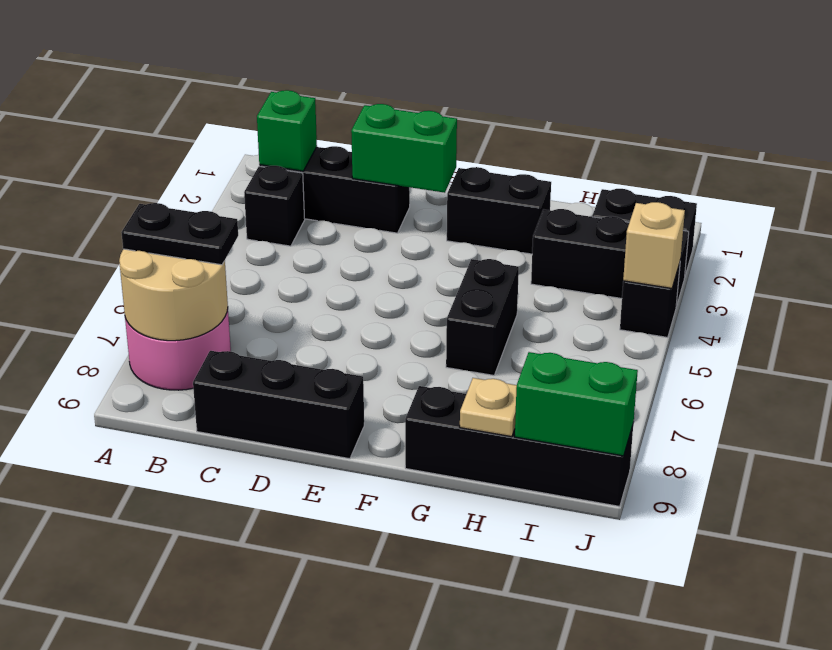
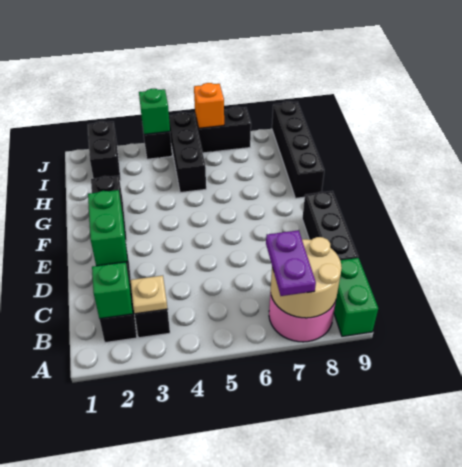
black 1x2 plate [121,203,238,265] -> purple 1x2 plate [266,230,316,296]
black 1x2 brick [446,259,519,375] -> black 1x2 brick moved to [195,107,251,153]
black 1x3 brick [531,209,689,307] -> black 1x3 brick moved to [169,113,206,193]
tan 1x1 plate [460,378,517,437] -> tan 1x1 plate moved to [131,276,167,314]
green 1x2 brick [515,352,638,456] -> green 1x2 brick moved to [334,258,378,336]
tan 1x1 brick [623,202,685,288] -> green 1x1 brick [139,89,170,134]
none -> orange 1x1 brick [194,83,224,128]

